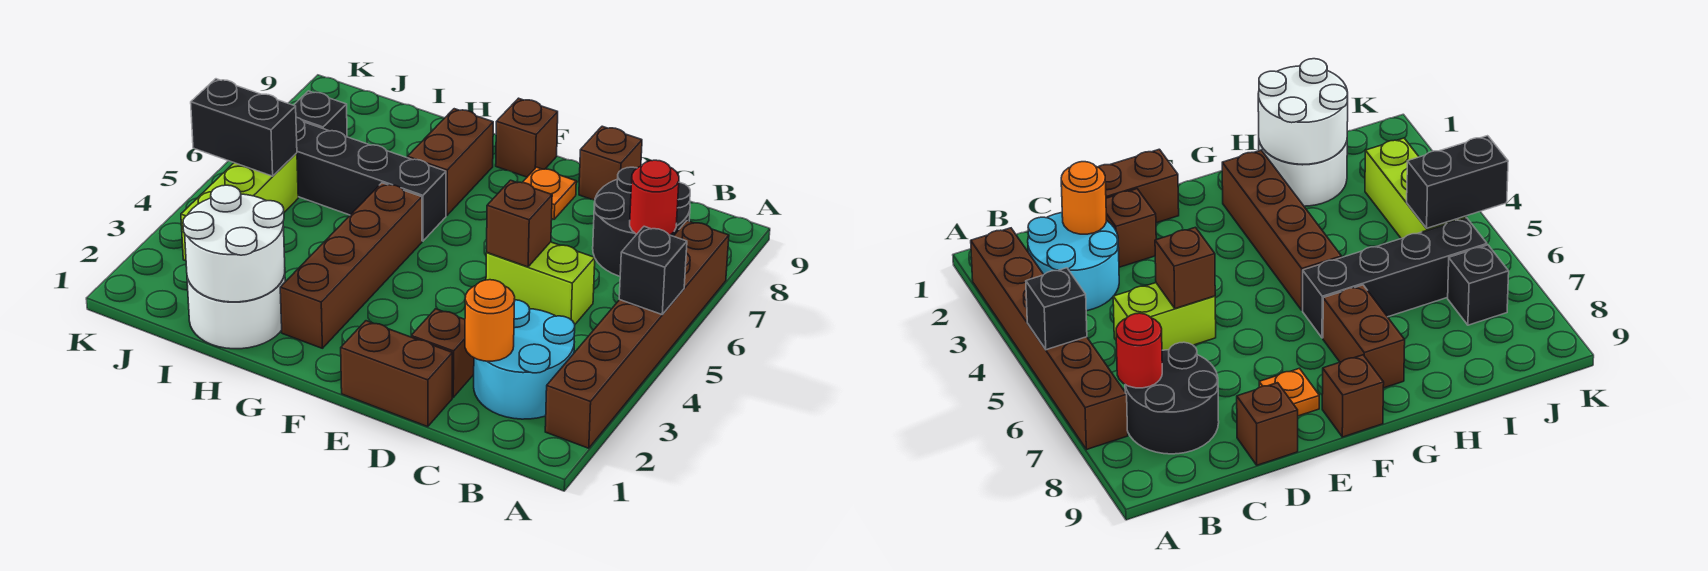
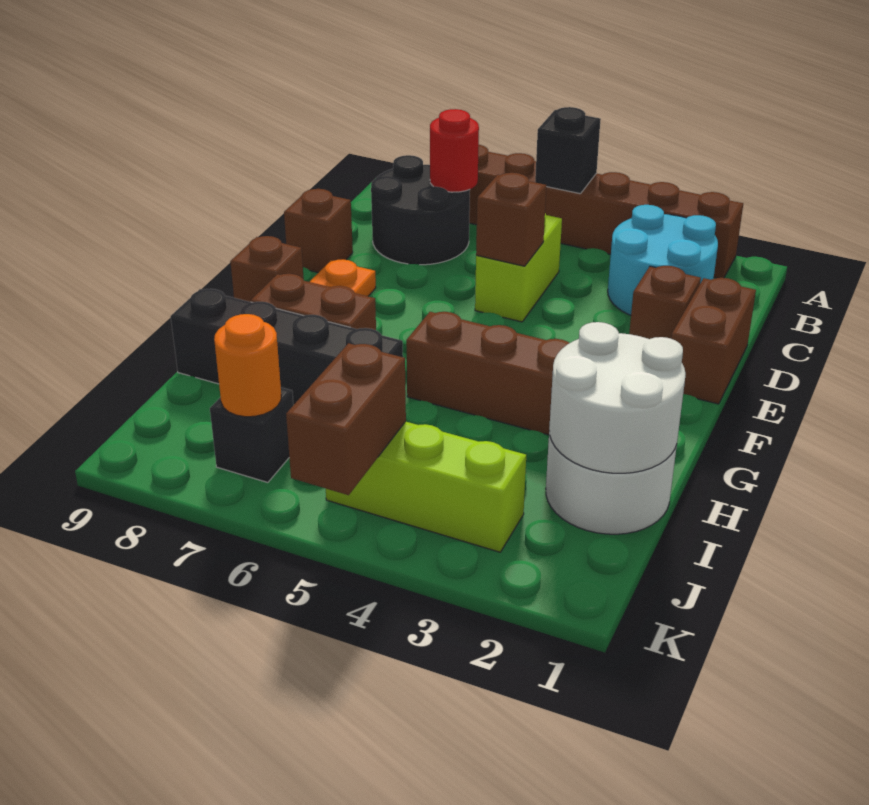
orange 1x1 round brick [465,280,515,361] -> orange 1x1 round brick moved to [214,314,281,417]
black 1x4 brick [296,117,446,241] -> black 1x4 brick turned to [171,289,403,405]
black 1x2 brick [191,79,297,176] -> brown 1x2 brick [286,343,406,495]

